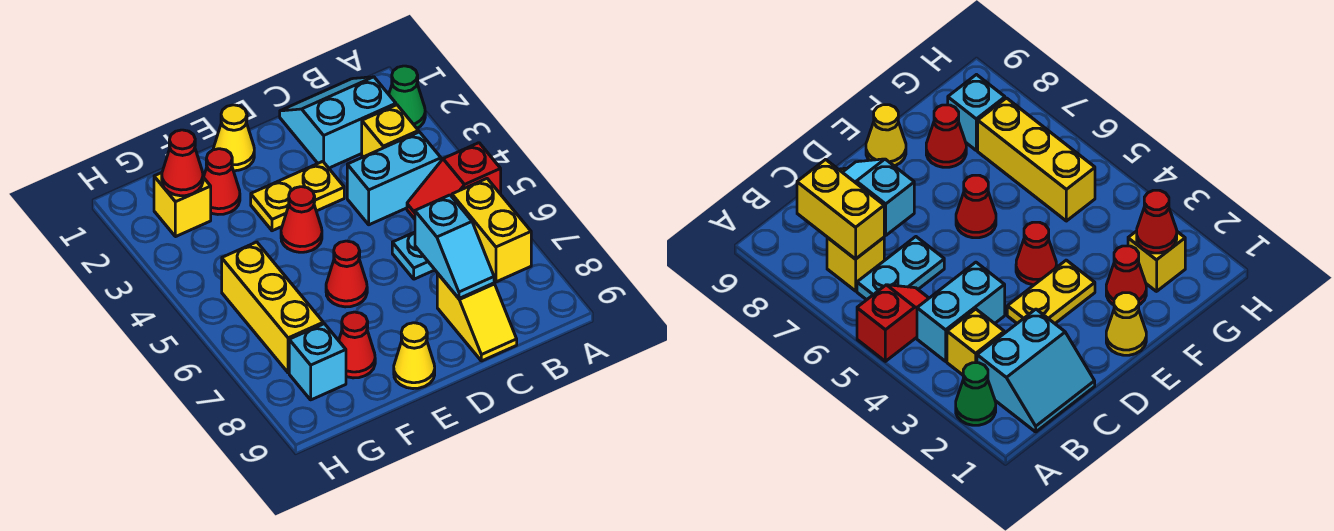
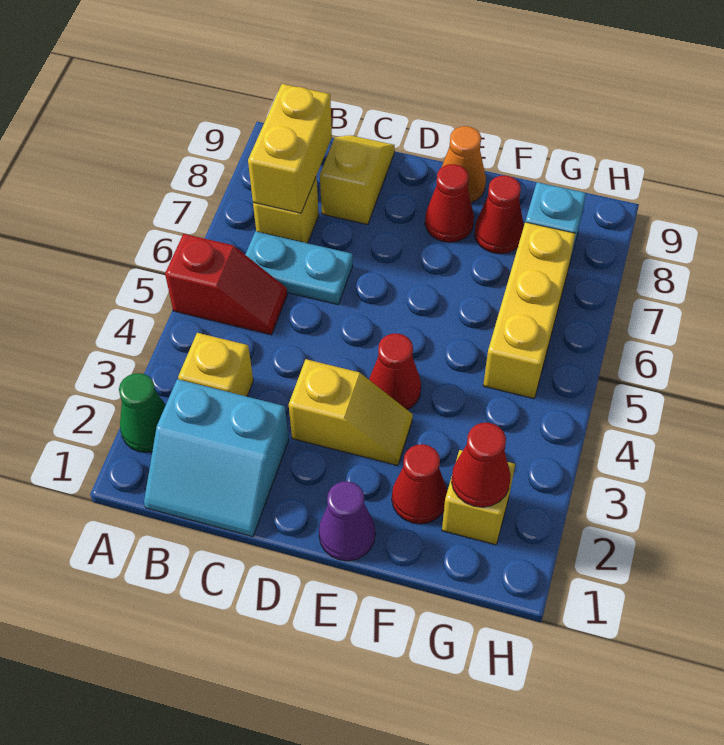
cyan 1x2 brick [347,132,441,225] -> none
cyan 1x2 slope [415,195,494,298] -> none
yellow 1x2 plate [251,161,344,231] -> yellow 1x2 slope [289,359,413,466]
yellow 1x1 cone [213,105,254,171] -> purple 1x1 cone [319,481,375,561]
red 1x1 cone [326,241,367,307] -> red 1x1 cone moved to [425,164,474,242]
yellow 1x1 cone [394,323,435,389] -> orange 1x1 cone [442,126,486,202]

